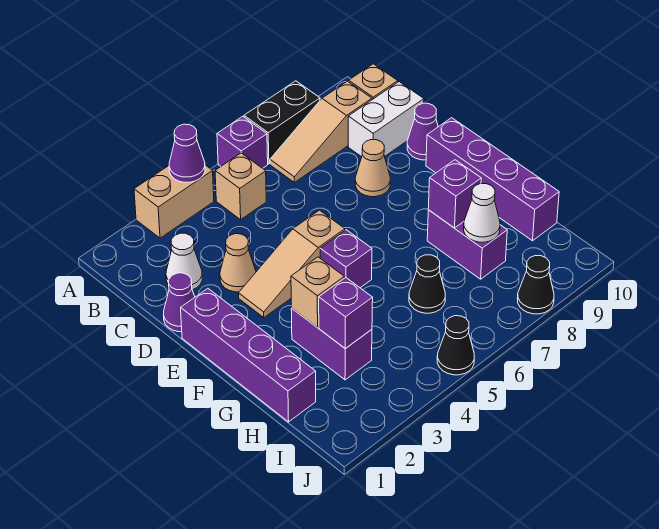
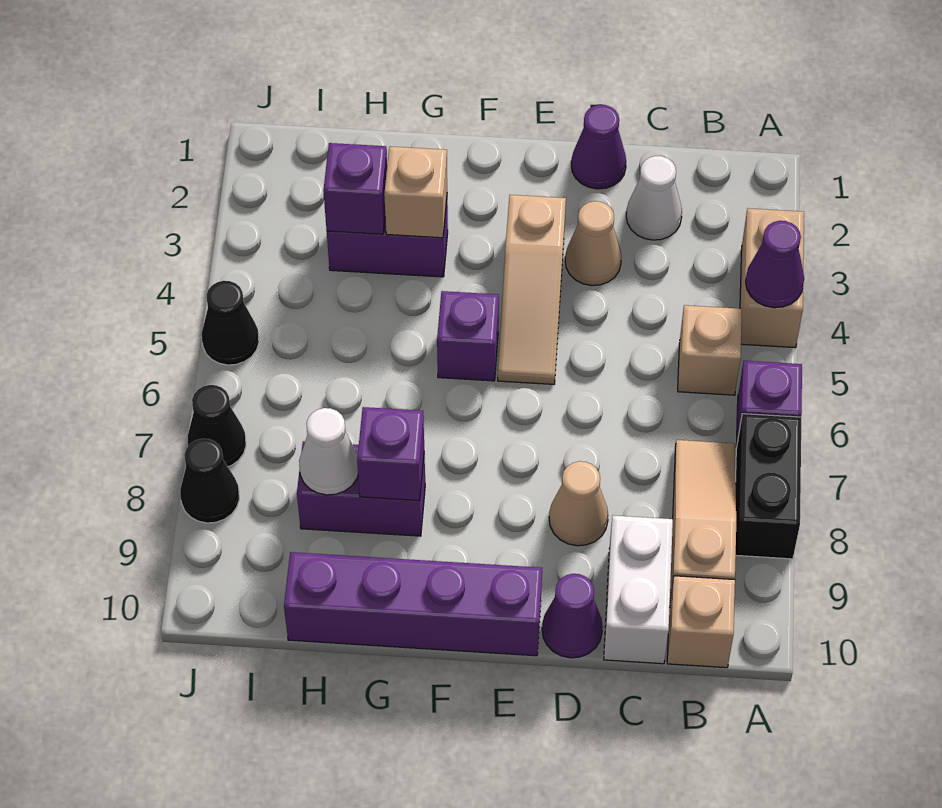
purple 1x4 brick [181,288,316,422] -> none
tan 1x3 slope [239,210,345,318] -> tan 1x3 slope turned to [498,195,566,384]
black 1x1 cone [409,255,445,313] -> black 1x1 cone moved to [188,385,246,467]

